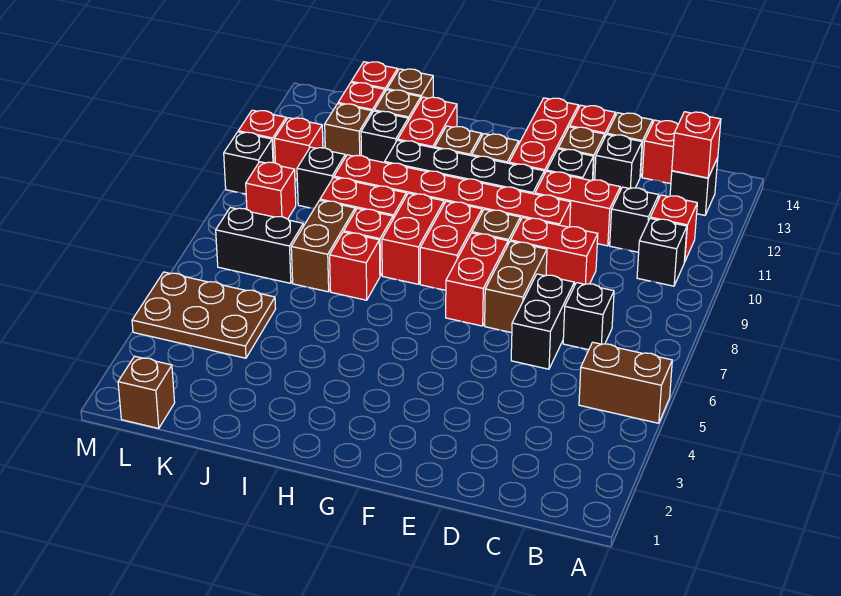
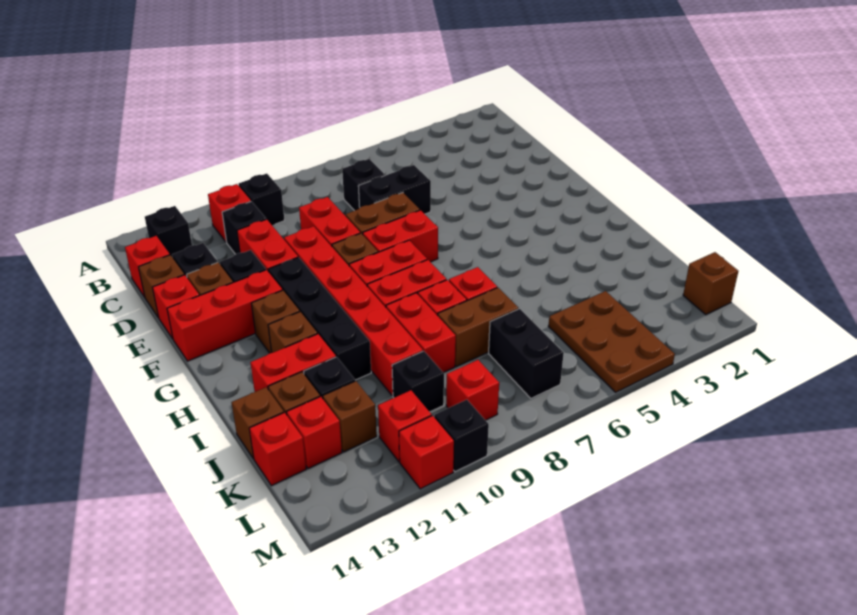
brown 1x2 brick [579,342,672,423] -> none
red 1x1 brick [672,112,721,178] -> none

